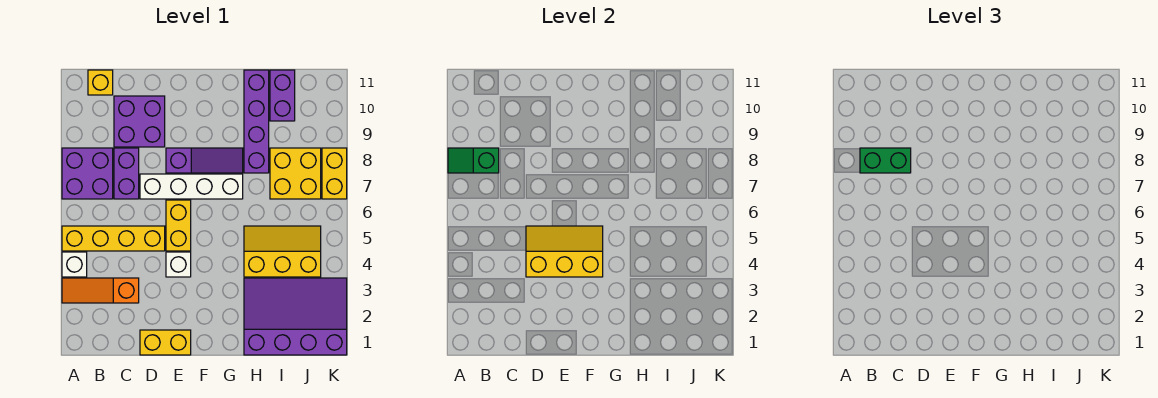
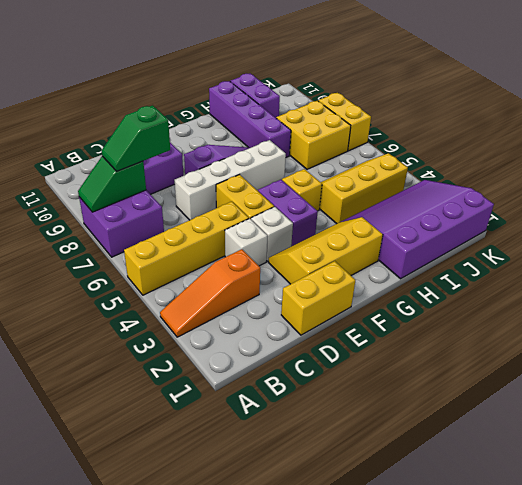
white 1x1 brick [62,252,87,277] -> white 1x1 brick moved to [225,219,267,266]
green 1x2 brick [860,148,911,173] -> green 1x2 slope [101,105,170,171]
yellow 1x1 brick [88,70,113,95] -> yellow 1x1 brick moved to [282,169,322,211]
purple 1x2 brick [114,148,139,199] -> purple 1x2 brick moved to [258,180,318,246]
yellow 2x3 slope [526,226,603,277] -> yellow 2x3 slope moved to [269,217,383,284]

